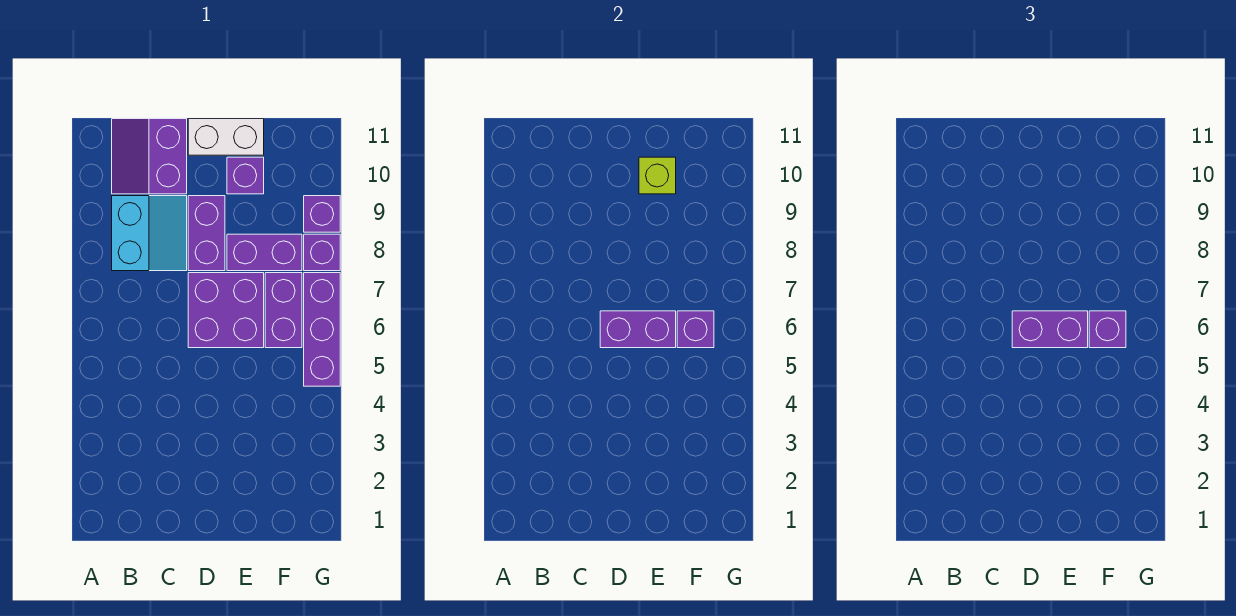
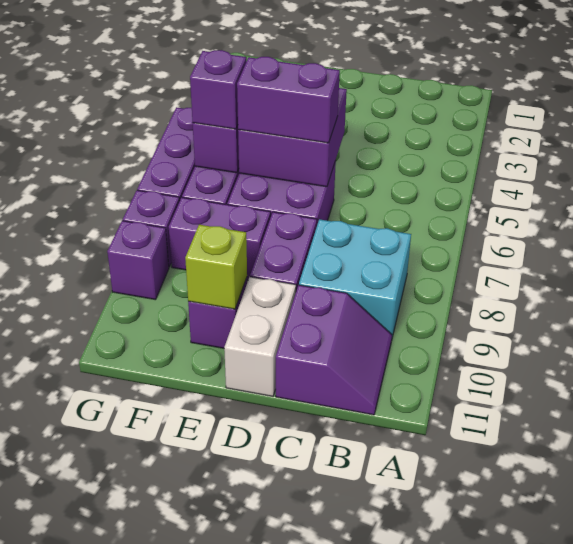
cyan 2x2 slope [112,196,187,271] -> cyan 2x2 brick [299,219,411,337]
purple 1x2 brick [600,311,676,348] -> purple 2x2 brick [238,88,347,187]
white 1x2 brick [188,119,264,155] -> white 1x2 brick turned to [224,277,296,396]

